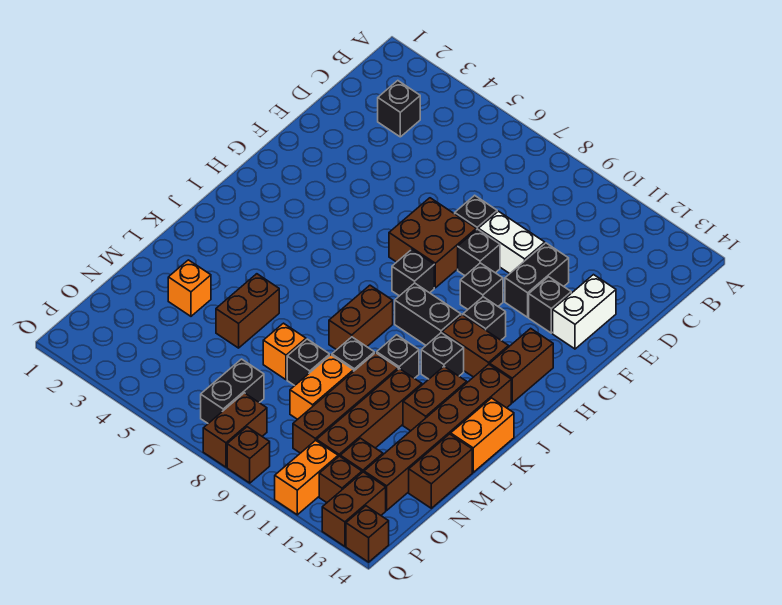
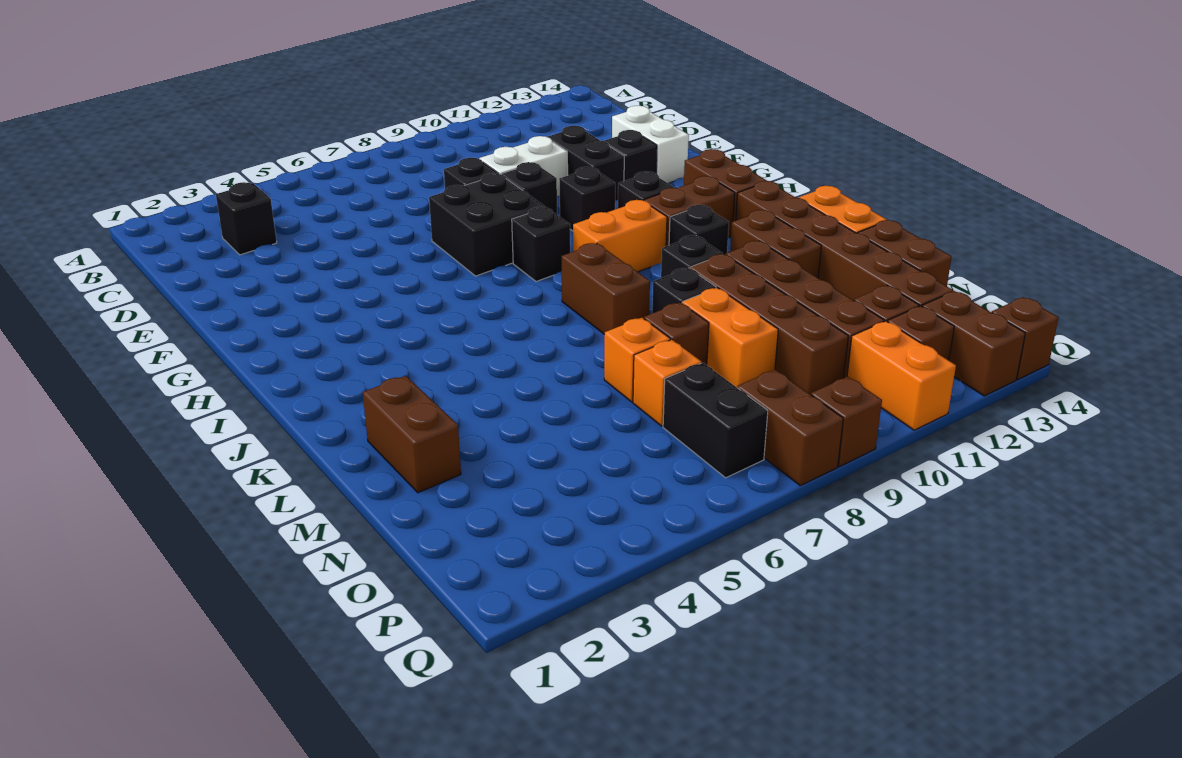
brown 2x2 brick [389,198,476,288] -> black 2x2 brick [429,173,545,276]
black 1x2 brick [395,283,461,345] -> orange 1x2 brick [573,200,667,272]
brown 1x2 brick [216,274,279,348] -> brown 1x2 brick moved to [363,376,461,493]
orange 1x1 brick [168,260,211,316] -> orange 1x1 brick moved to [633,340,701,426]
black 1x1 brick [287,339,330,386] -> brown 1x1 brick [644,302,709,365]

